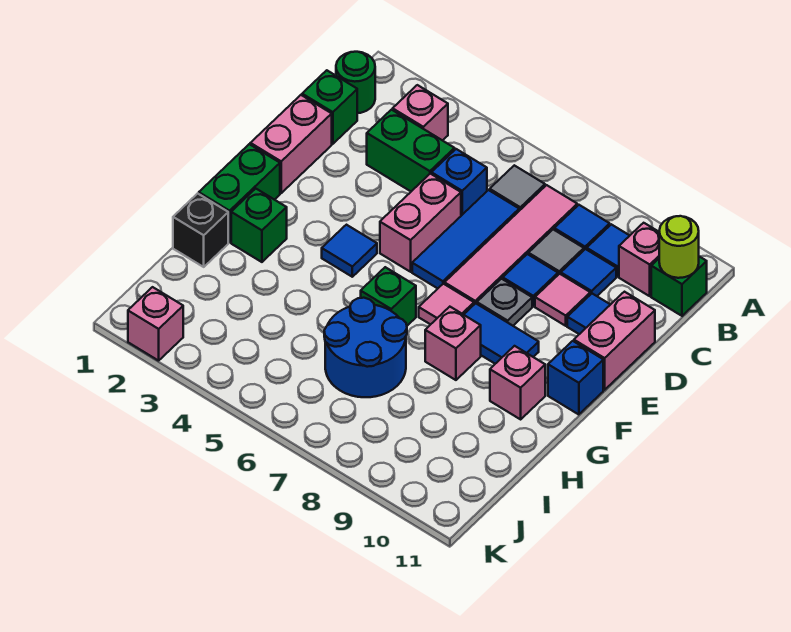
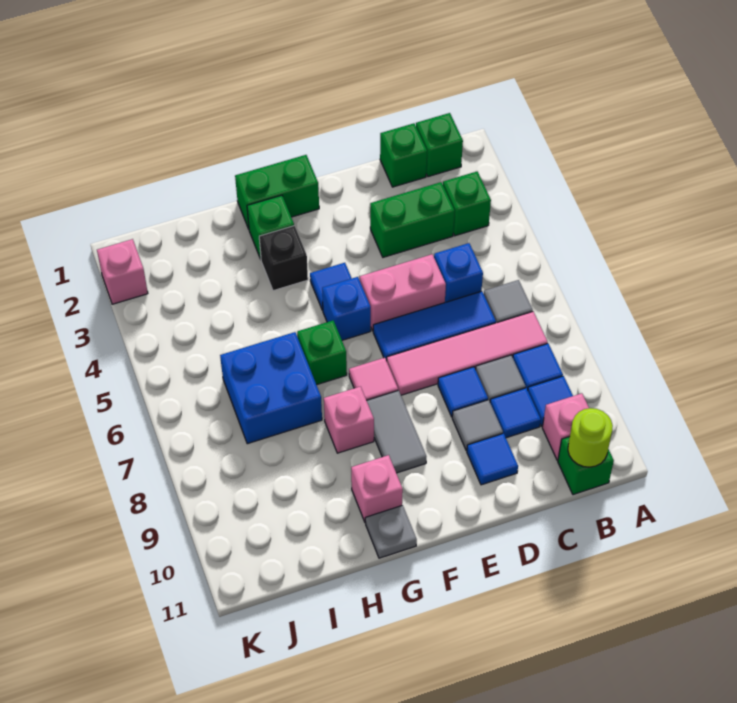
green 1x1 round brick [336,52,375,113] -> green 1x1 brick [416,113,463,177]
pink 1x1 brick [393,85,448,141] -> green 1x1 brick [443,172,491,236]
green 1x2 brick [367,110,455,191] -> green 1x2 brick turned to [370,182,455,257]
pink 1x2 brick [250,95,332,193] -> none
pink 1x1 tile [535,274,590,326] -> grey 1x1 tile [452,400,503,451]
pink 1x2 brick [574,292,655,390] -> none
grey 1x1 plate [477,279,532,326] -> grey 1x1 plate moved to [365,505,417,558]
blue 1x2 tile [464,303,539,364] -> grey 1x2 tile [367,390,426,473]
blue 1x1 brick [548,341,603,415] -> blue 1x1 brick moved to [322,277,371,340]
black 1x1 brick [173,193,228,267] -> black 1x1 brick moved to [259,226,308,291]
blue 2x2 round brick [324,298,407,397] -> blue 2x2 brick [220,332,322,444]

